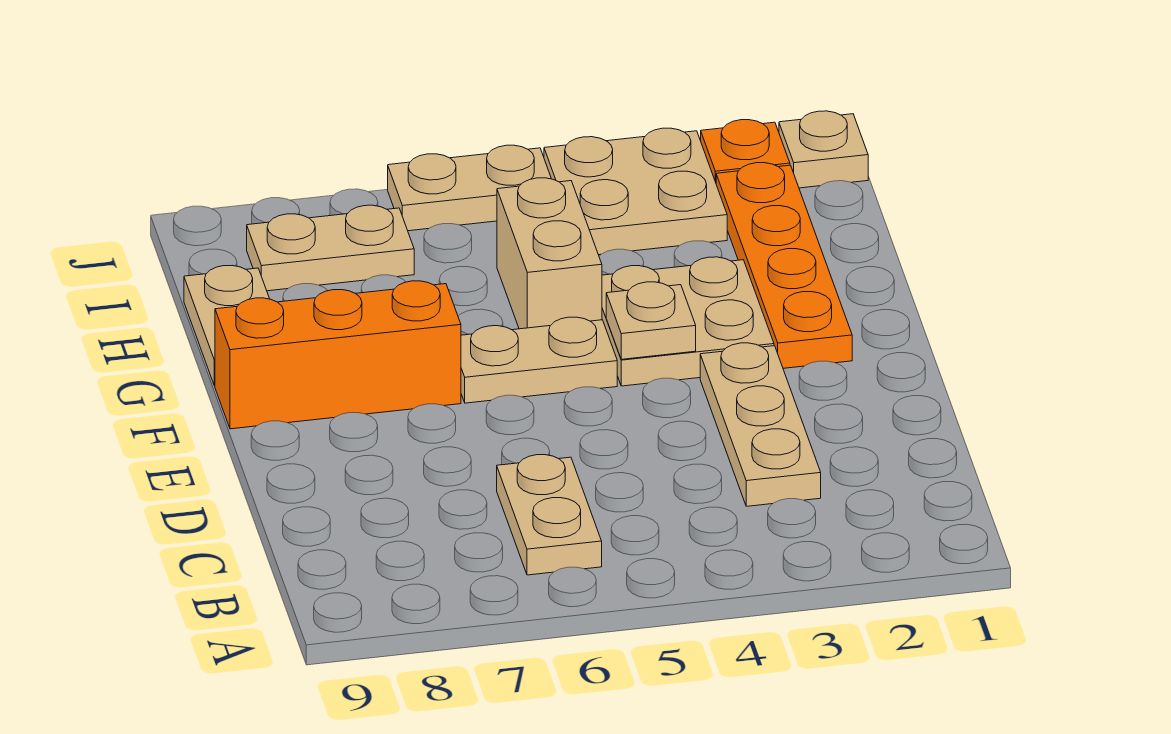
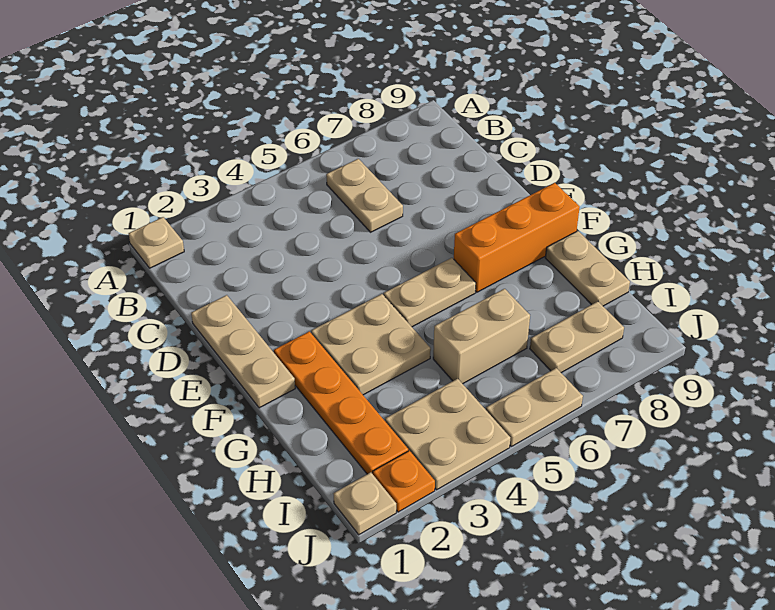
tan 1x3 plate [700,343,821,506] -> tan 1x3 plate moved to [191,295,295,408]
tan 1x1 plate [606,282,696,359] -> tan 1x1 plate moved to [129,217,184,268]
tan 1x2 brick [497,178,602,329] -> tan 1x2 brick turned to [433,289,530,384]

